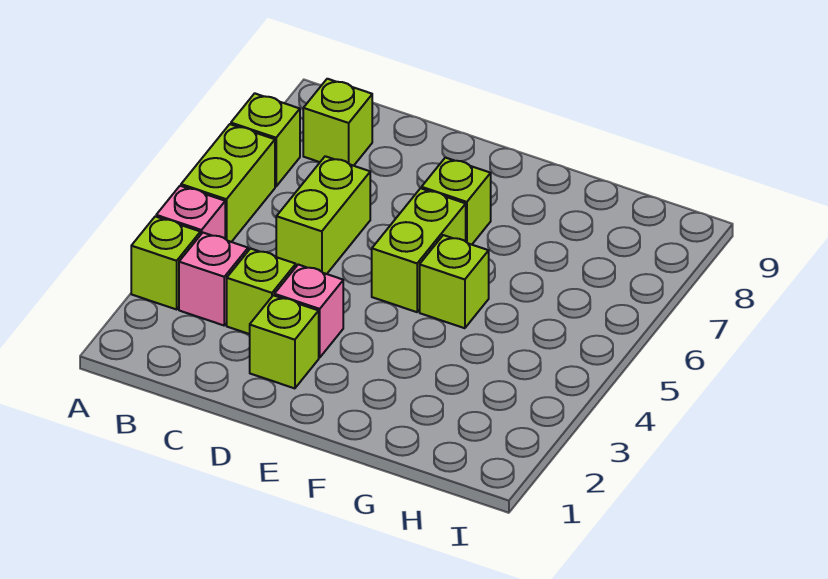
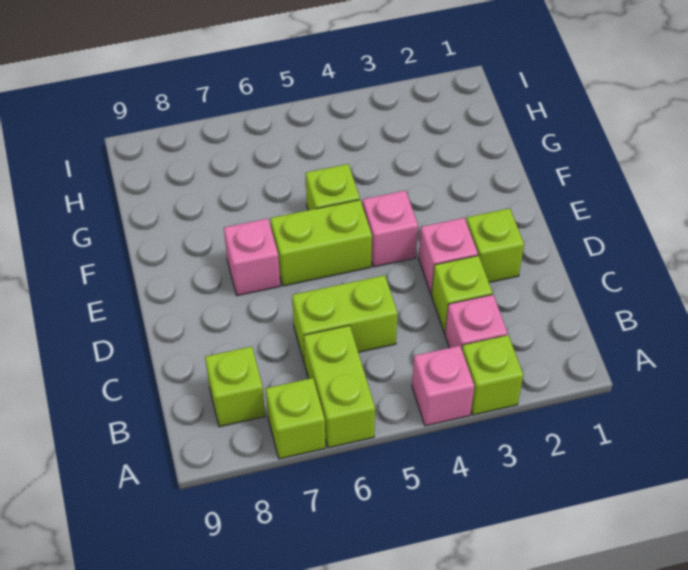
lime 1x2 brick [181,124,275,242] -> lime 1x2 brick turned to [304,325,375,448]
none -> pink 1x1 brick [362,190,418,267]
lime 1x1 brick [422,158,491,245] -> pink 1x1 brick [224,219,280,296]

